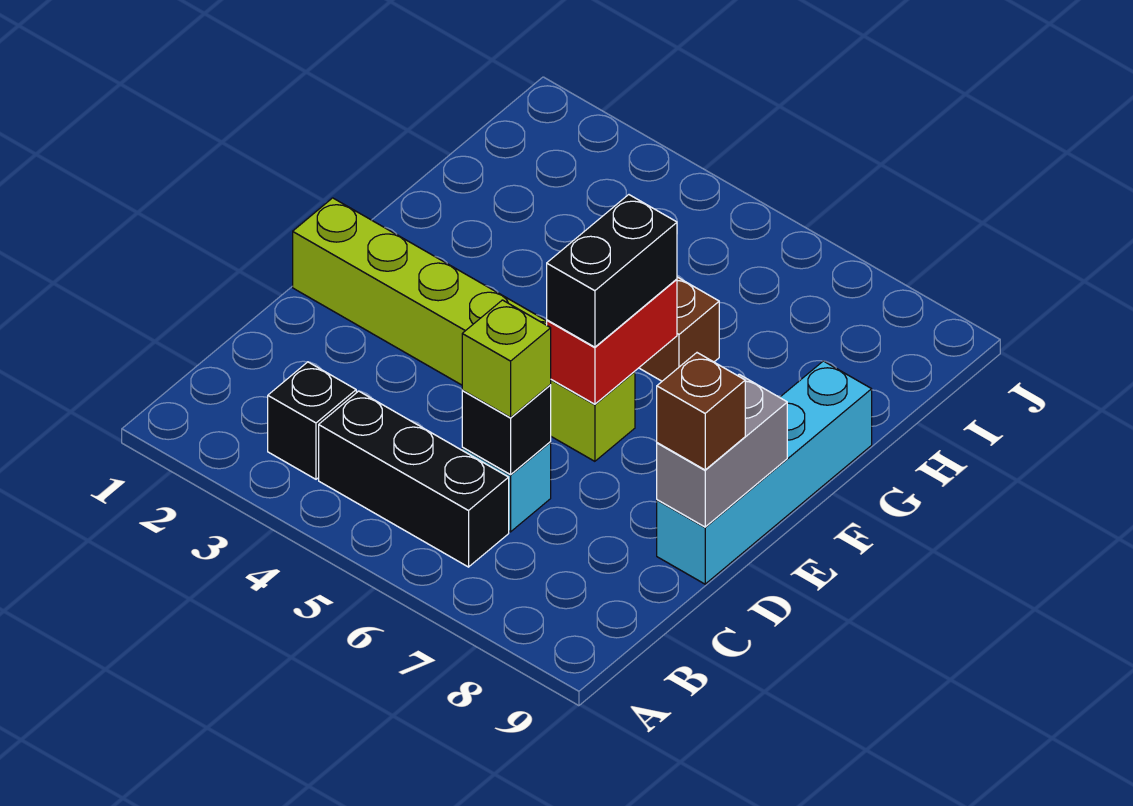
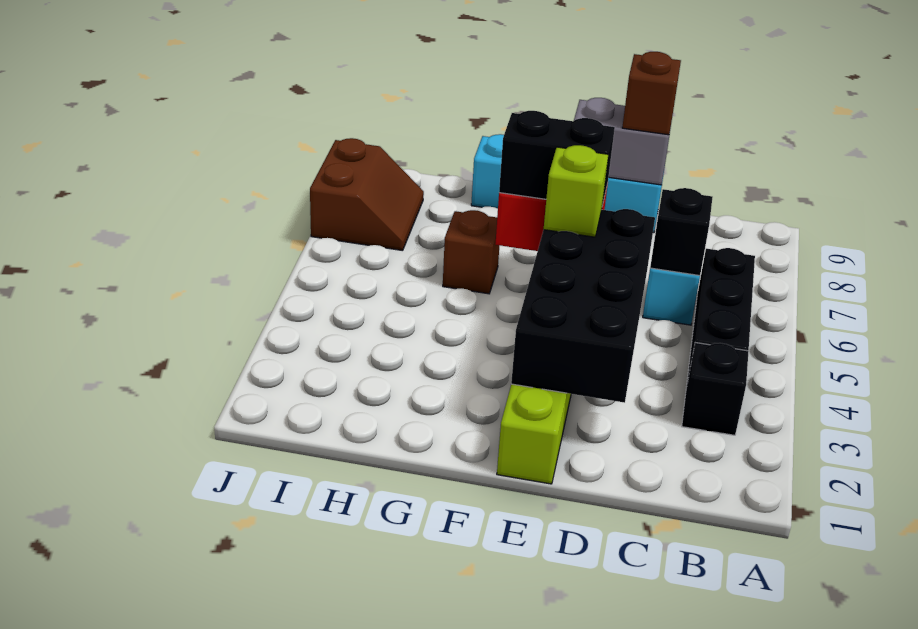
lime 1x1 brick [462,300,551,418] -> lime 1x1 brick moved to [544,145,608,237]
none -> black 2x4 brick [511,209,655,403]
none -> brown 2x2 slope [310,138,424,251]

